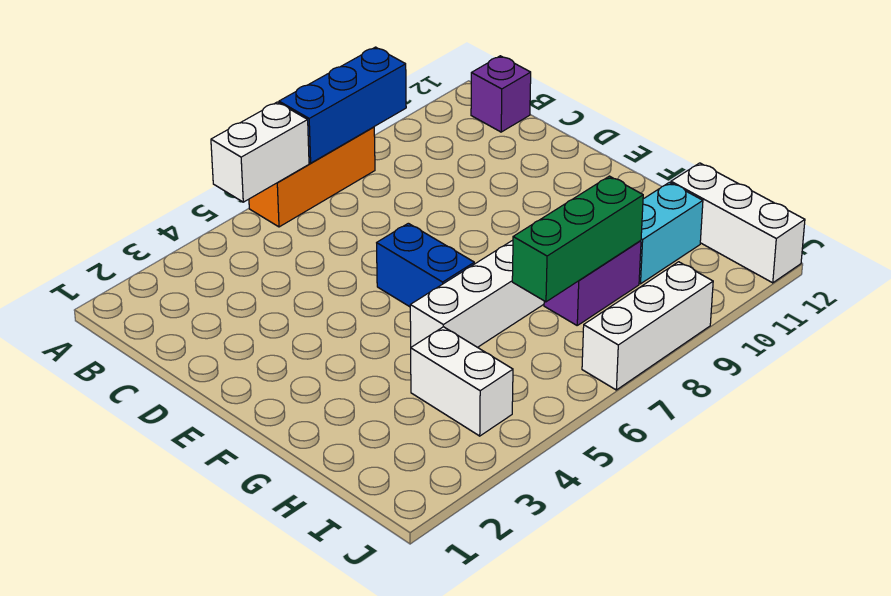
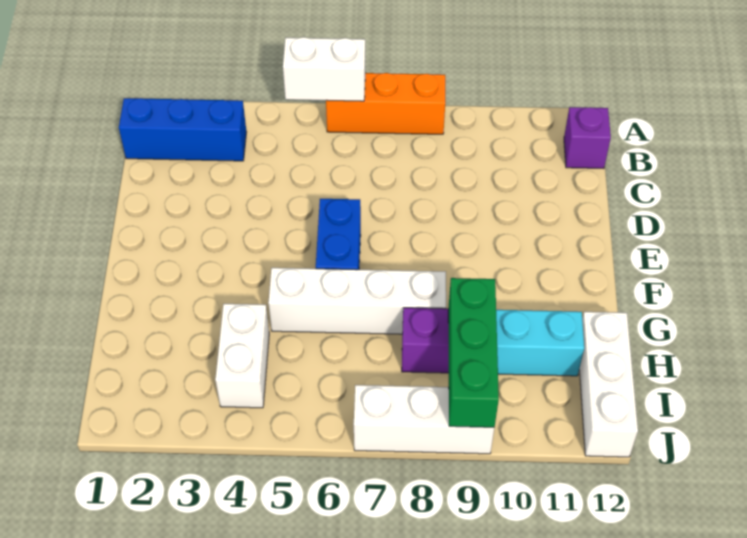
blue 1x3 brick [279,47,406,163] -> blue 1x3 brick moved to [119,98,246,161]
green 1x3 brick [512,176,643,302] -> green 1x3 brick turned to [448,278,499,427]

